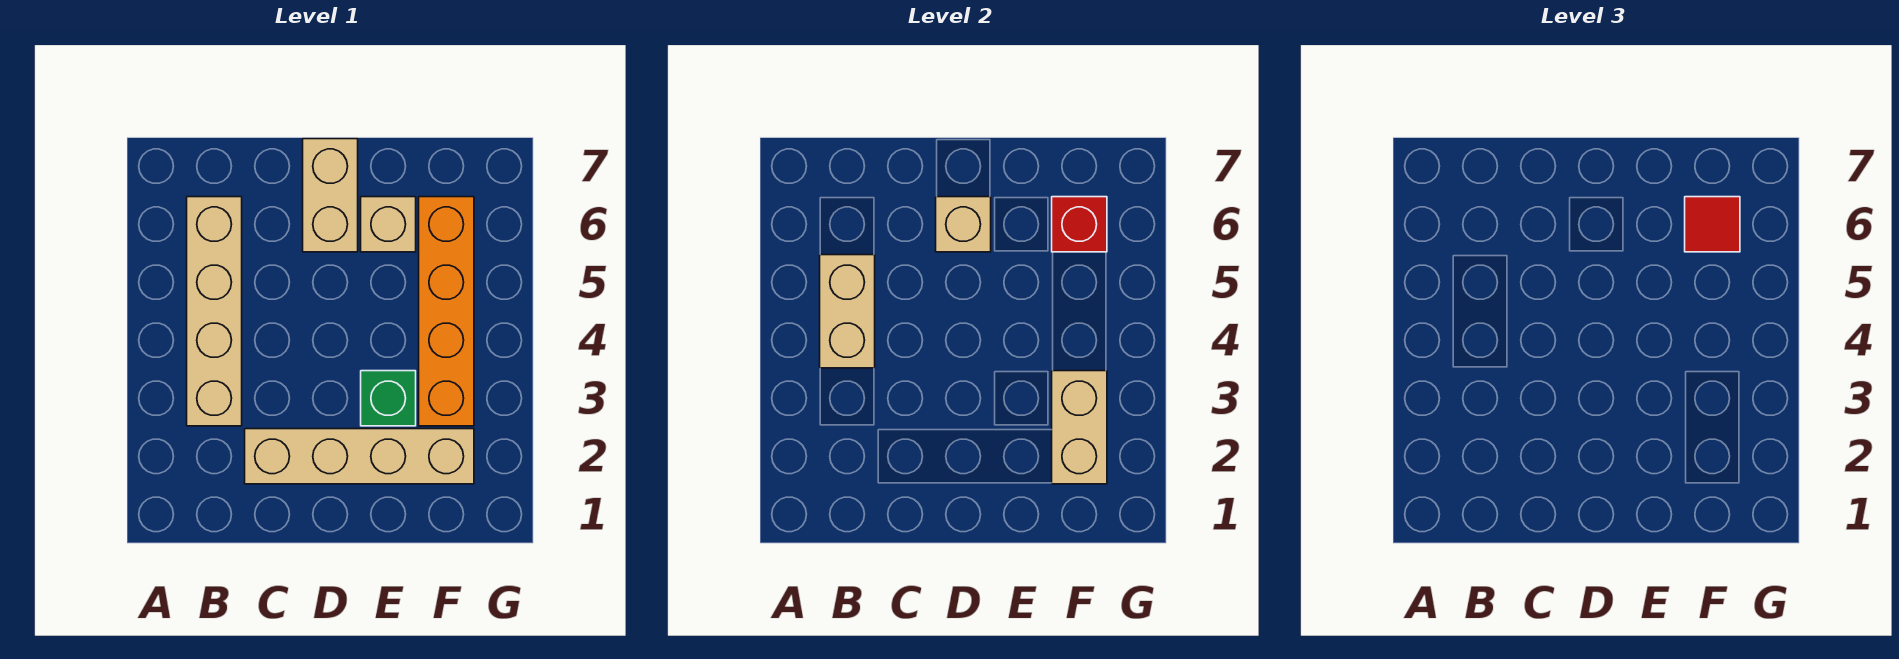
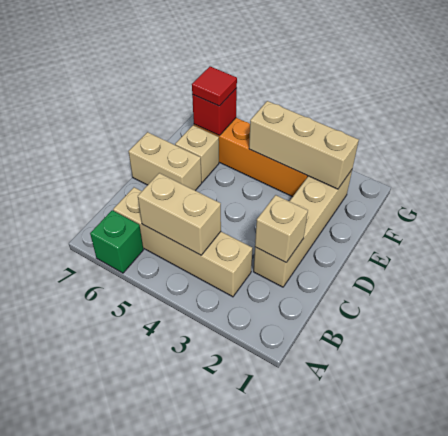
tan 1x1 brick [936,197,991,252] -> tan 1x1 brick moved to [255,195,308,262]
green 1x1 brick [361,371,416,426] -> green 1x1 brick moved to [90,210,143,273]
tan 1x2 brick [1052,371,1107,484] -> tan 1x3 brick [249,101,359,189]

